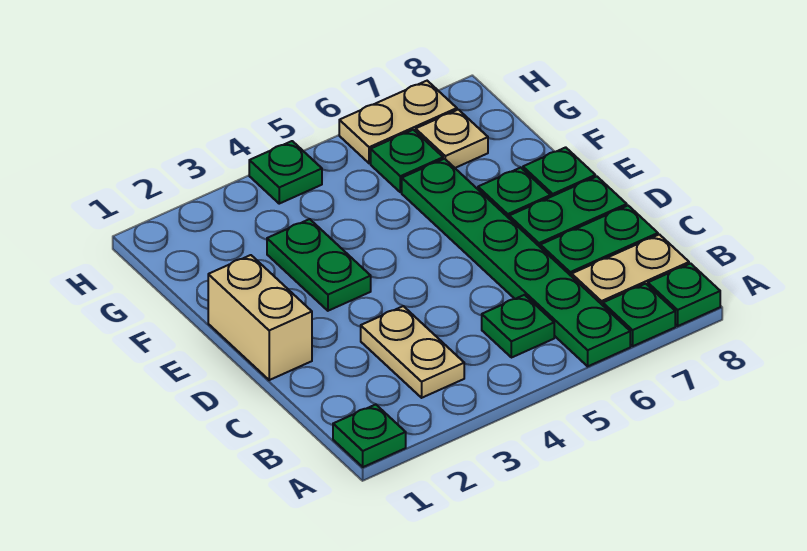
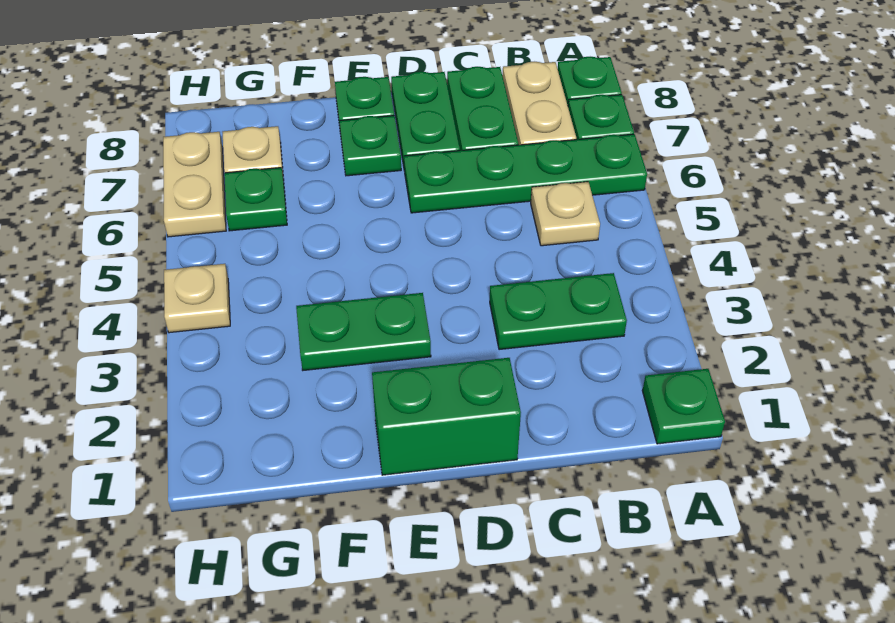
green 1x6 plate [402,159,630,366] -> green 1x4 plate [404,134,647,213]
tan 1x2 plate [361,306,464,398] -> green 1x2 plate [490,273,627,350]
green 1x1 plate [482,295,554,358] -> tan 1x1 plate [531,182,600,246]
tan 1x2 brick [208,255,312,380] -> green 1x2 brick [372,358,521,475]
green 1x1 plate [249,141,322,204] -> tan 1x1 plate [164,264,230,333]

